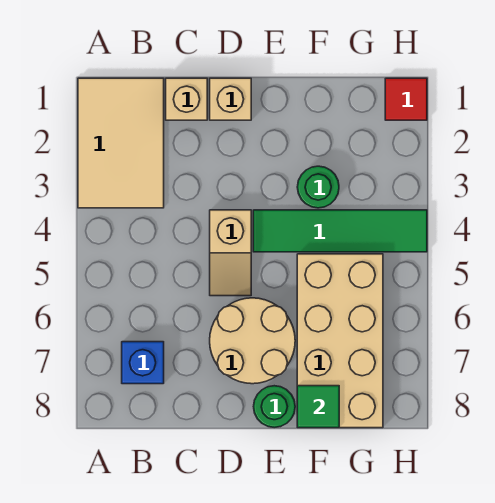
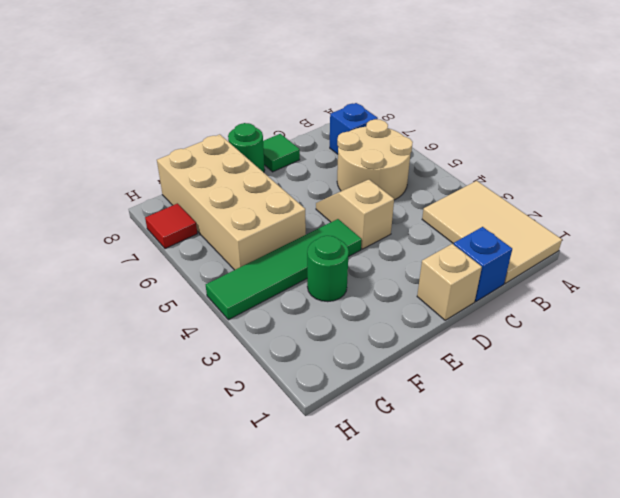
tan 1x1 brick [166,78,207,120] -> blue 1x1 brick [454,227,512,301]
tan 2x2 round brick [210,298,295,384] -> tan 2x2 round brick moved to [337,119,413,200]
green 1x1 tile [297,386,339,428] -> green 1x1 tile moved to [263,134,300,172]
red 1x1 tile [385,78,427,120] -> red 1x1 tile moved to [145,203,197,249]

